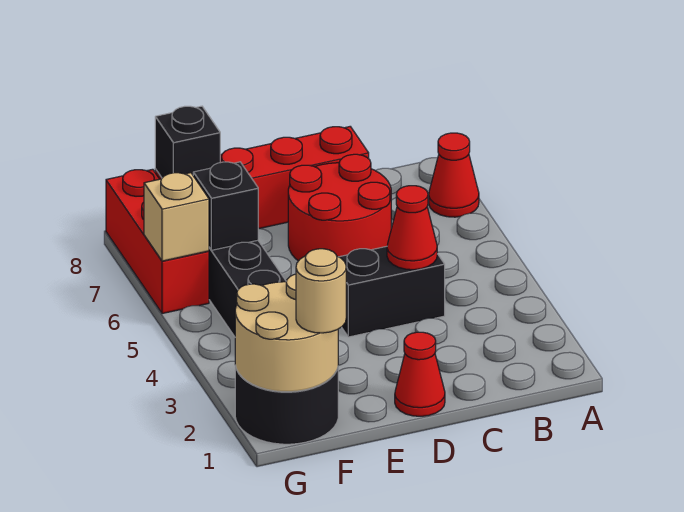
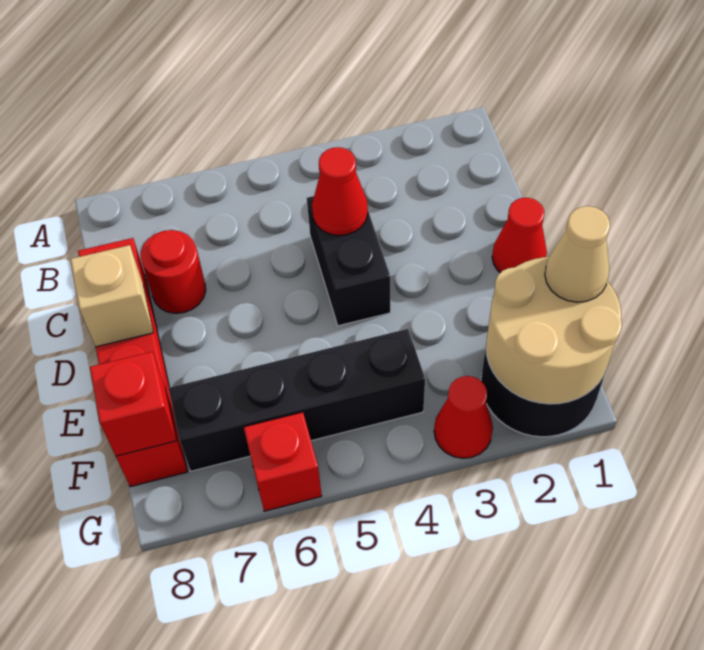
red 1x1 cone [429,133,479,217] -> red 1x1 cone moved to [434,376,493,458]
red 2x2 round brick [288,154,391,261] -> red 1x1 round brick [141,230,206,313]
tan 1x1 round brick [296,249,346,333] -> tan 1x1 cone [545,206,610,302]
black 1x1 brick [193,162,258,250] -> none
black 1x1 brick [155,106,220,178] -> red 1x1 brick [90,352,176,456]
red 1x3 brick [106,169,209,314] -> red 1x1 brick [244,413,322,511]
tan 1x1 brick [144,173,209,261] -> tan 1x1 brick moved to [70,245,153,347]

